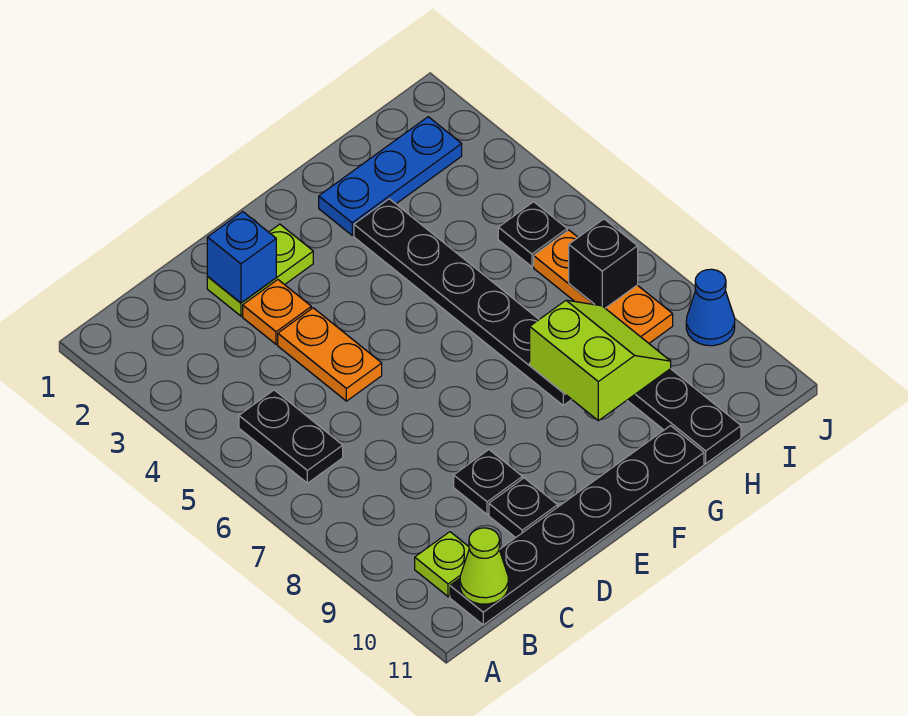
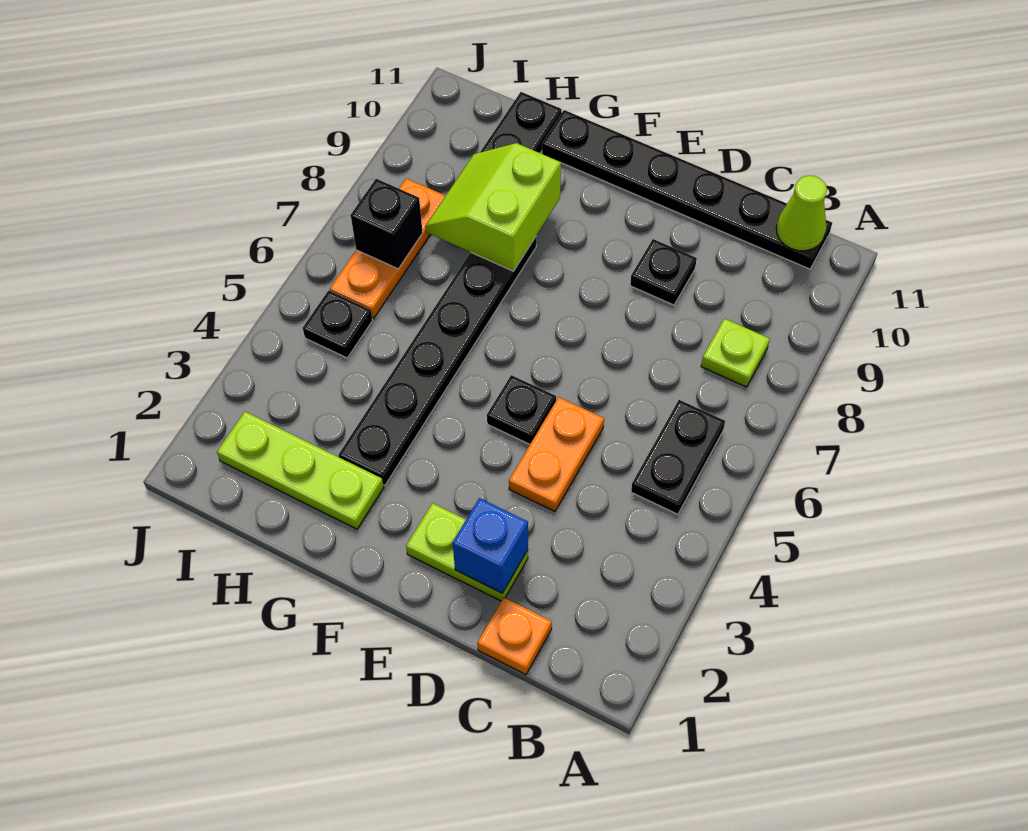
lime 1x1 plate [415,532,469,597] -> lime 1x1 plate moved to [701,318,770,387]
orange 1x1 plate [243,280,311,344] -> orange 1x1 plate moved to [477,598,552,675]
black 1x1 plate [489,478,558,538] -> black 1x1 plate moved to [487,375,556,444]
blue 1x3 plate [319,117,462,235] -> lime 1x3 plate [217,412,384,529]
blue 1x1 cone [686,269,735,346] -> none

